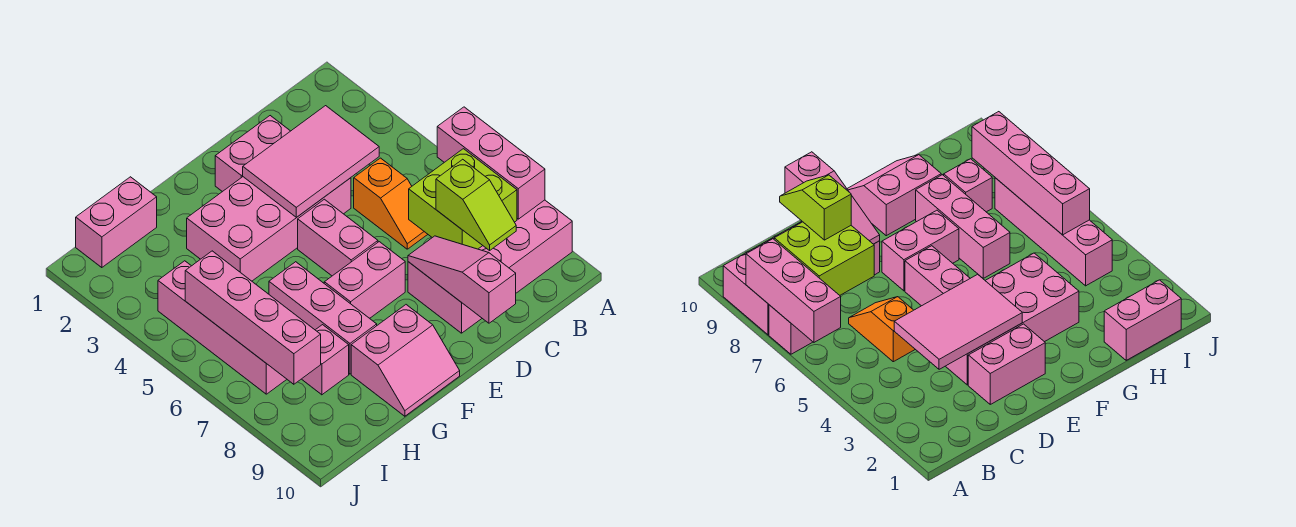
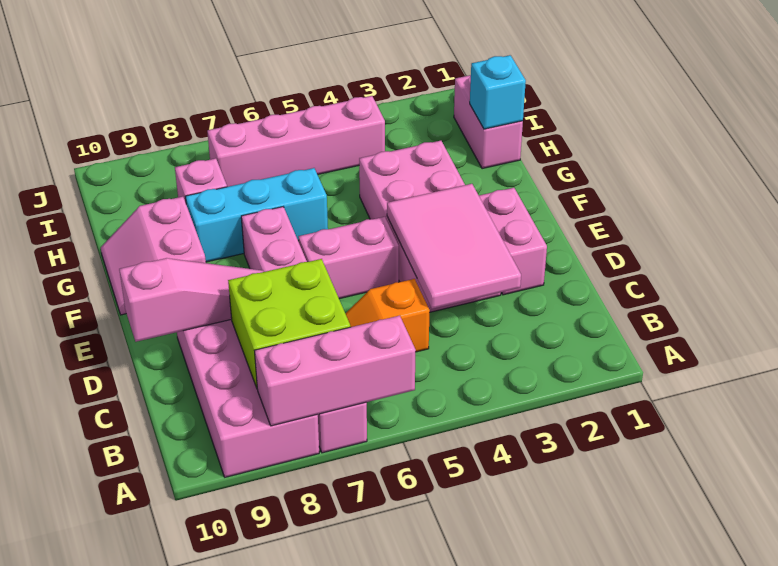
lime 1x2 slope [436,159,516,250] -> none
pink 1x3 brick [269,262,377,374] -> cyan 1x3 brick [185,168,328,262]
none -> cyan 1x1 brick [470,55,526,129]
pink 1x4 brick [185,251,321,384] -> none

